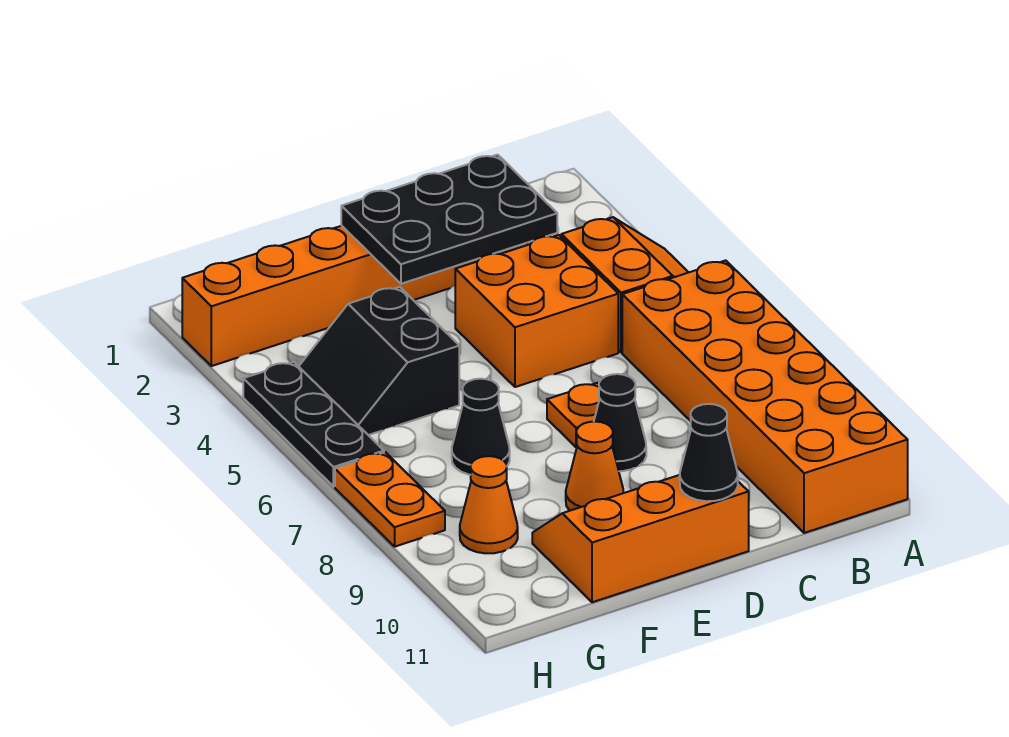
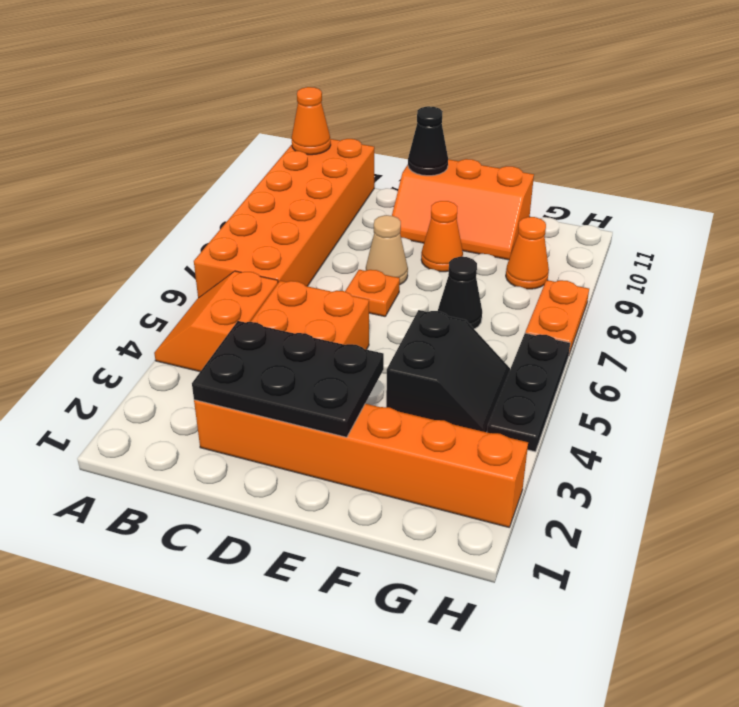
none -> orange 1x1 cone [292,87,331,155]
black 1x1 cone [594,374,646,471] -> tan 1x1 cone [366,215,408,285]

